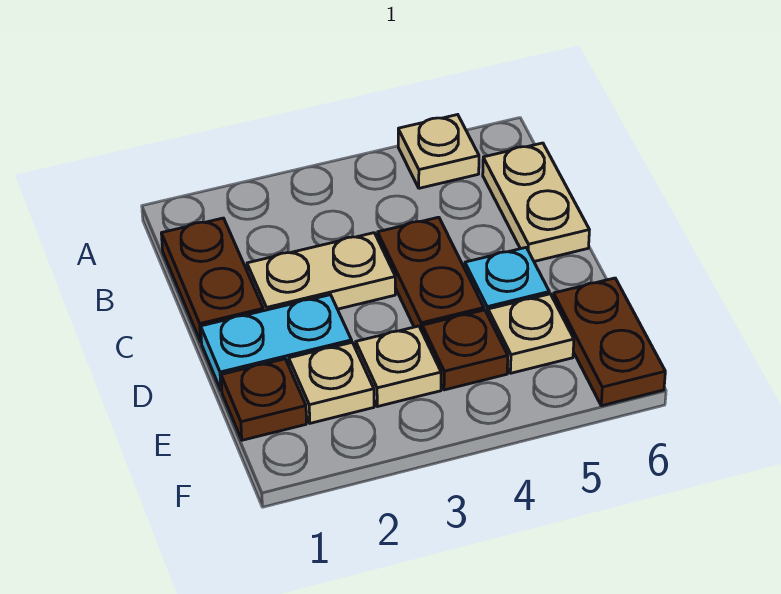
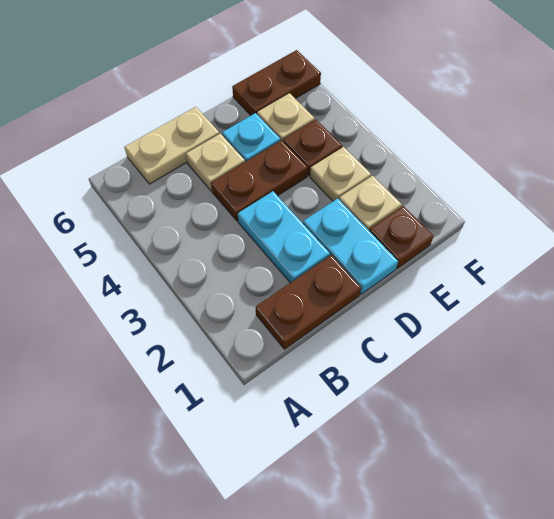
tan 1x1 plate [398,115,479,188] -> tan 1x1 plate moved to [186,134,245,191]
tan 1x2 plate [247,233,395,311] -> cyan 1x2 plate [238,191,330,283]

